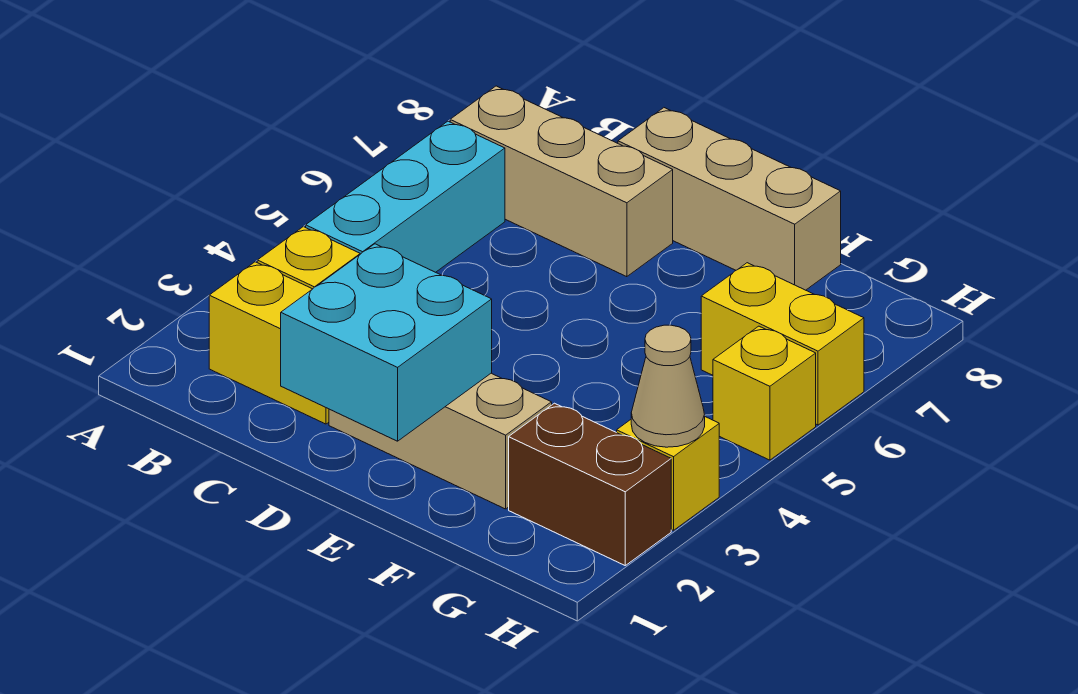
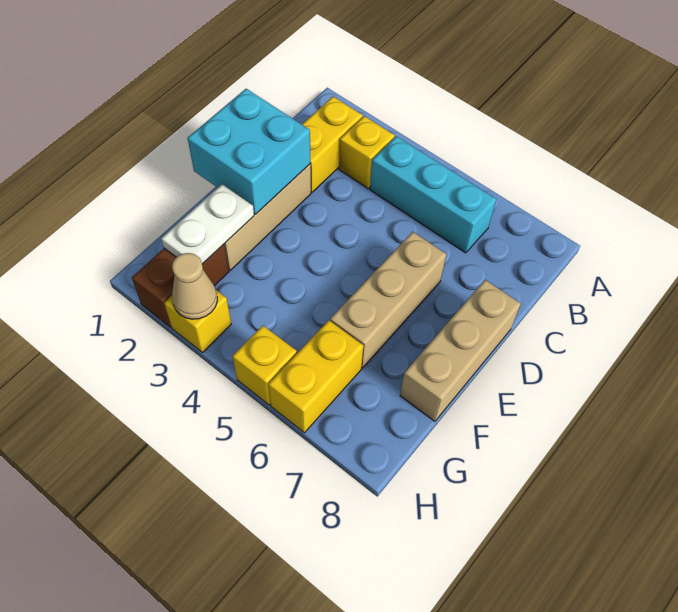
tan 1x3 brick [450,86,673,277] -> tan 1x3 brick moved to [330,232,446,368]
none -> white 1x2 plate [161,184,254,264]

